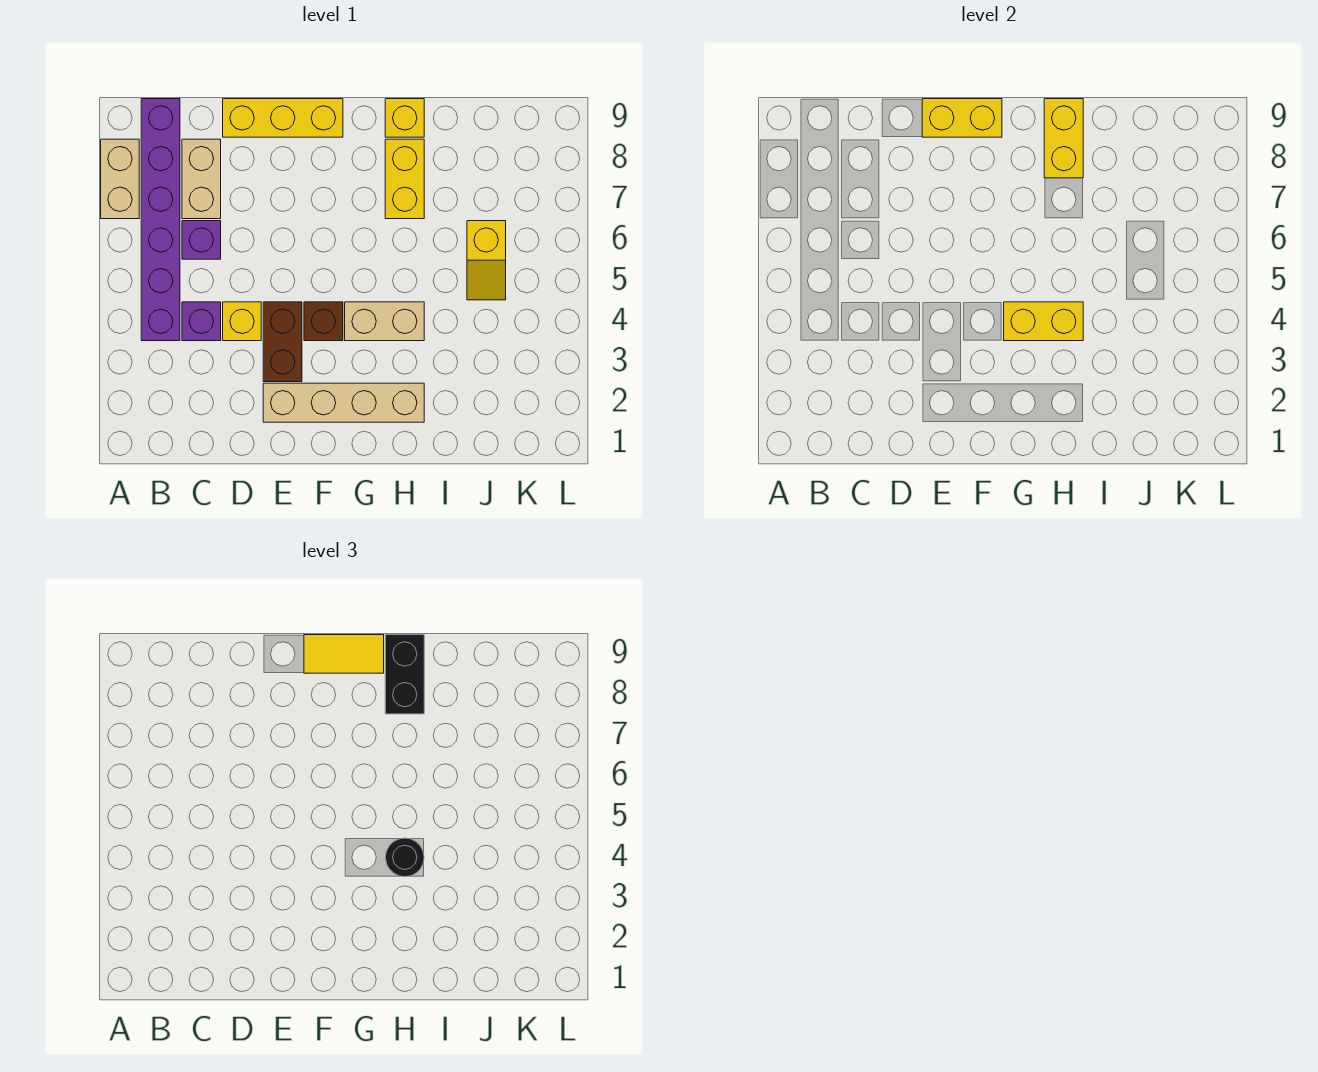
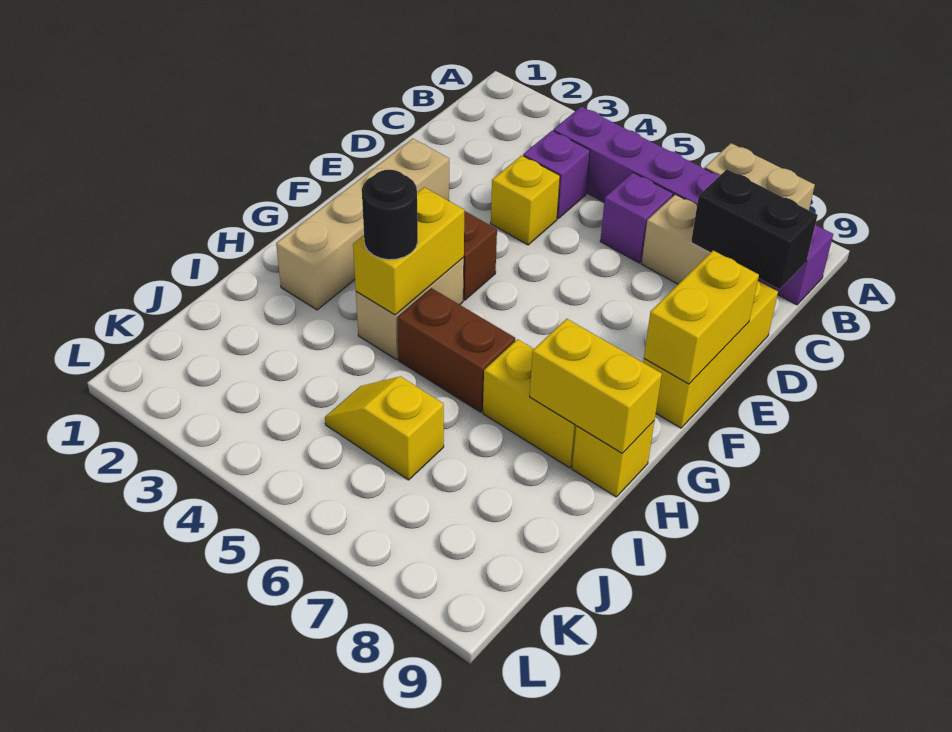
brown 1x2 brick [263,302,302,382] -> brown 1x2 brick moved to [397,288,515,412]
yellow 1x2 tile [304,635,384,673] -> none
black 1x2 brick [385,635,424,714] -> black 1x2 brick moved to [691,169,818,289]

